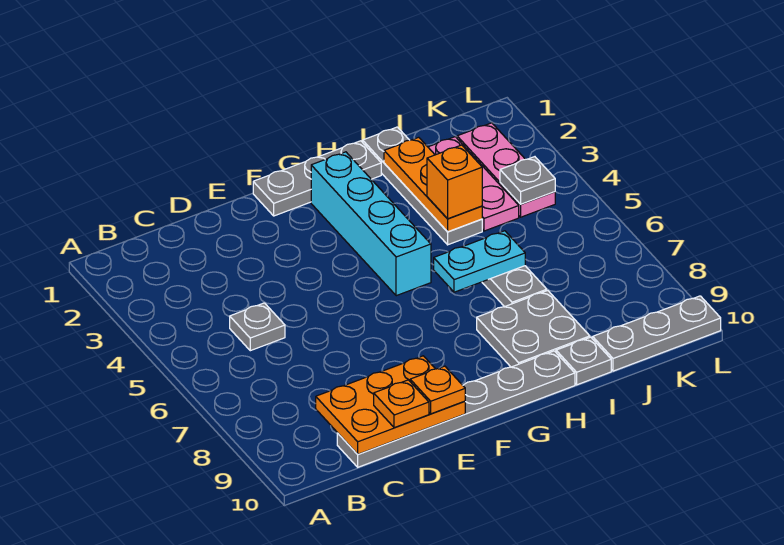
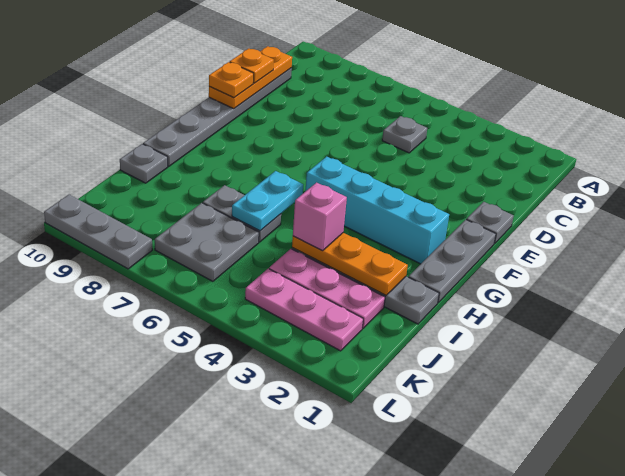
orange 2x3 plate [316,356,465,454] -> orange 1x3 plate [209,46,292,109]
grey 2x2 plate [477,291,590,367] -> grey 2x2 plate moved to [155,203,259,281]
orange 1x1 brick [427,145,482,219] -> pink 1x1 brick [293,183,347,251]
grey 1x3 plate [593,296,721,371] -> grey 1x3 plate turned to [44,195,152,269]
grey 1x1 plate [500,157,555,204] -> grey 1x1 plate moved to [466,202,514,244]

